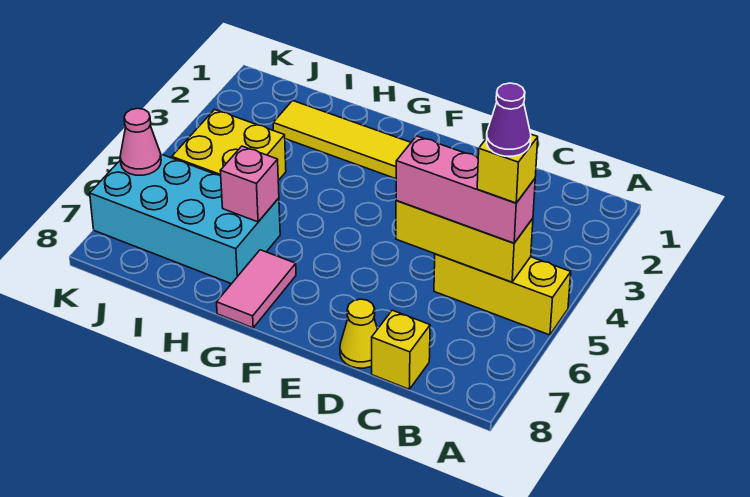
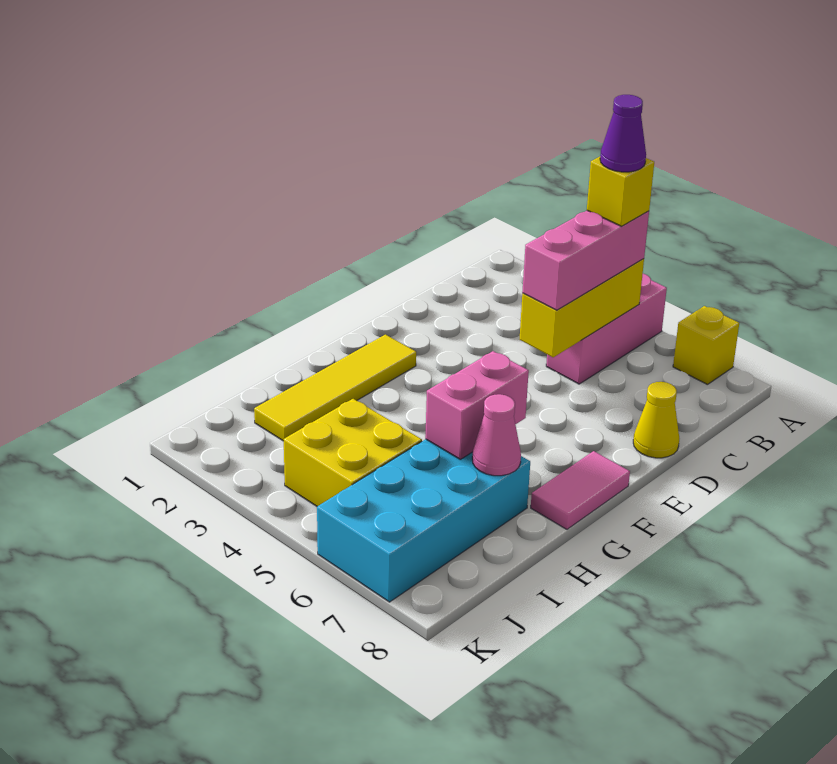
yellow 1x3 brick [434,254,571,335] -> pink 1x3 brick [546,274,667,384]
yellow 1x1 brick [372,310,430,389] -> yellow 1x1 brick moved to [673,306,739,385]
pink 1x2 tile [217,250,296,328] -> pink 1x2 tile turned to [531,451,630,529]
pink 1x1 brick [220,146,279,222] -> pink 1x2 brick [425,351,529,459]
pink 1x1 cone [120,108,161,175] -> pink 1x1 cone moved to [472,394,521,476]

